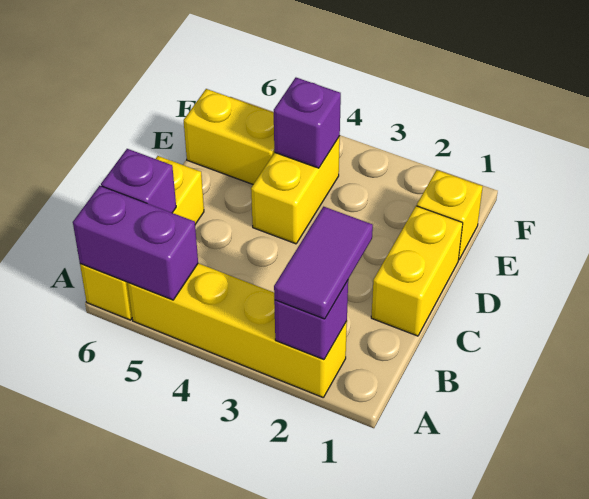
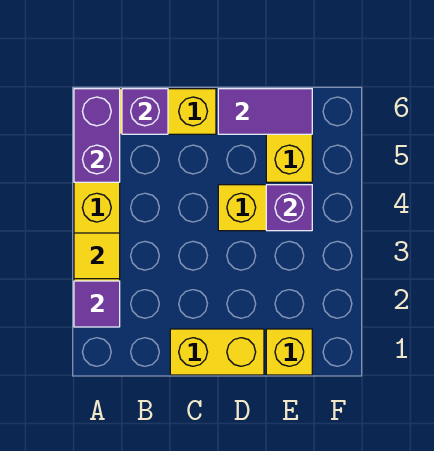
purple 1x1 brick [274,281,348,360] -> purple 1x1 tile [74,281,120,327]
purple 1x2 tile [274,207,373,319] -> purple 1x2 tile moved to [218,89,312,134]
none -> yellow 1x1 tile [74,233,120,279]

